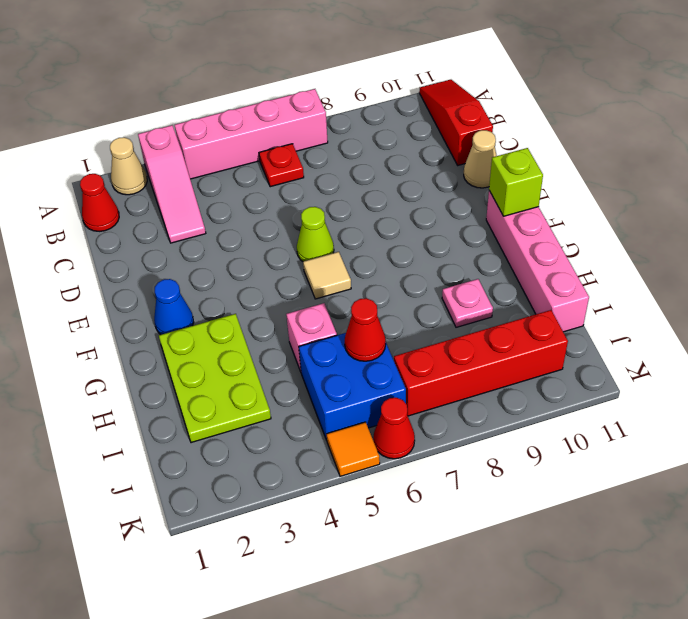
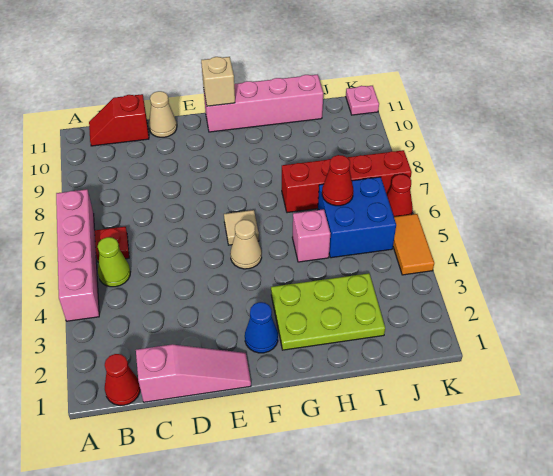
tan 1x1 cone [110,137,147,195] -> tan 1x1 cone moved to [230,220,262,269]
pink 1x3 slope [138,125,206,243] -> pink 1x3 slope moved to [136,344,251,402]
red 1x3 slope [419,80,493,165] -> red 1x2 slope [89,94,149,146]
lime 1x1 cone [297,207,334,261] -> lime 1x1 cone moved to [98,237,130,287]
lime 1x1 brick [489,148,543,216] -> tan 1x1 brick [201,57,235,106]
pink 1x1 plate [442,279,493,327] -> pink 1x1 plate moved to [346,86,379,115]
red 1x4 brick [394,310,568,416] -> red 1x4 brick turned to [282,150,412,213]
orange 1x1 tile [327,422,380,476] -> orange 1x2 tile [393,214,434,275]

